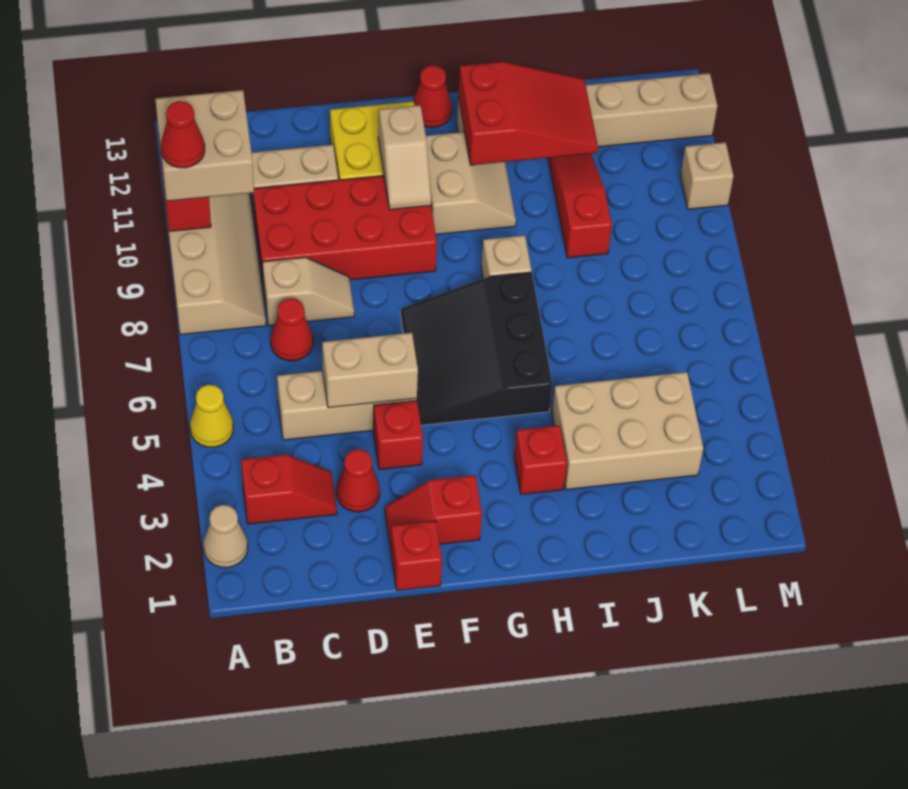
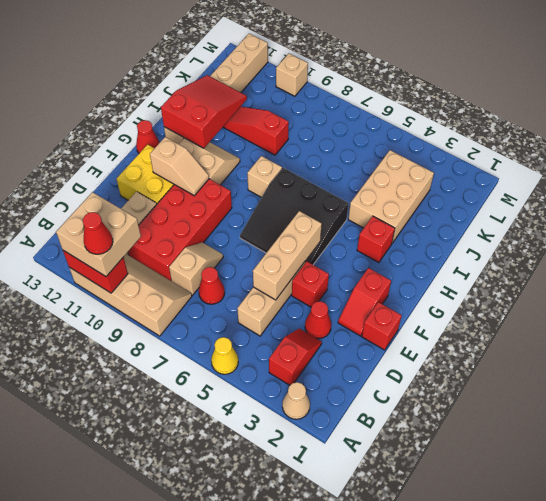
tan 1x2 brick [322,333,418,408] -> tan 1x3 brick [253,211,322,300]

